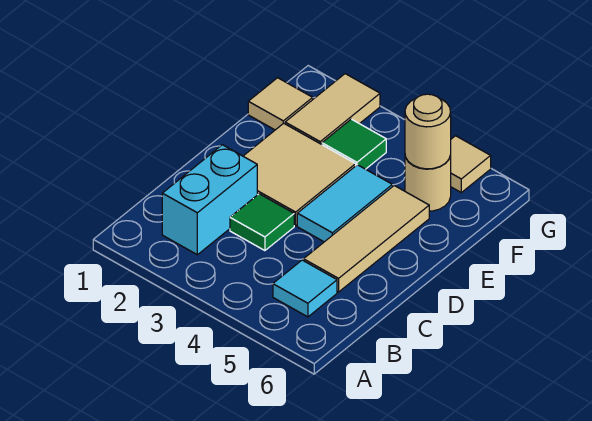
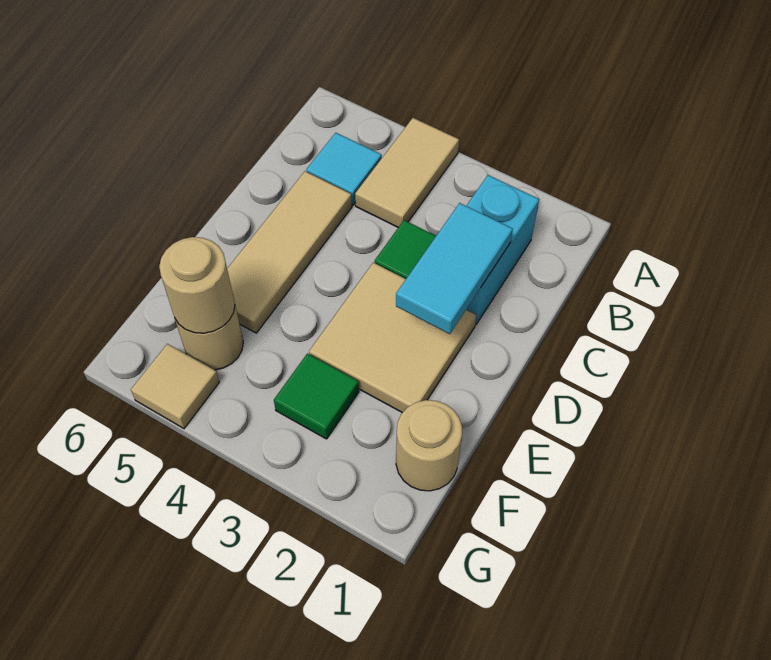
cyan 1x2 tile [297,165,392,242] -> cyan 1x2 tile moved to [396,203,513,334]
tan 1x1 tile [248,78,313,130] -> tan 1x1 round brick [396,400,462,491]
tan 1x2 tile [285,74,380,144] -> tan 1x2 tile moved to [355,118,459,227]

